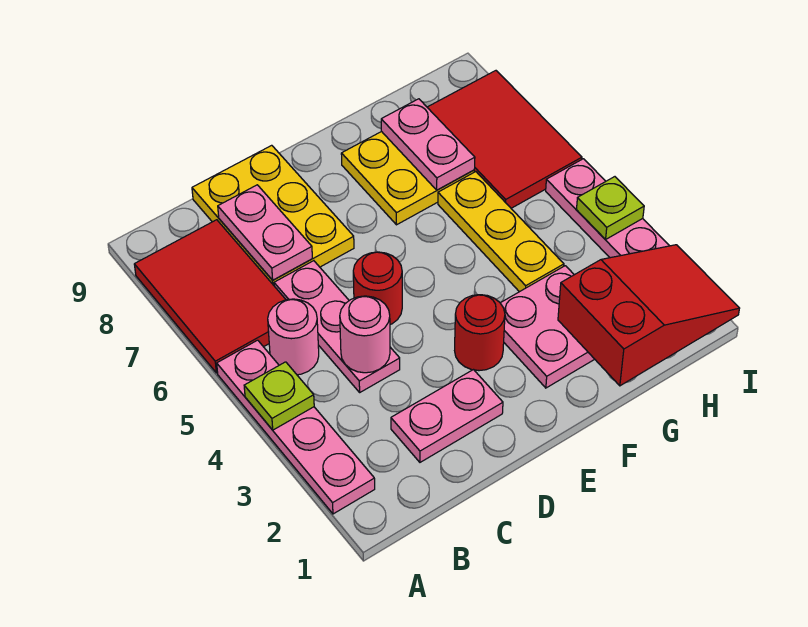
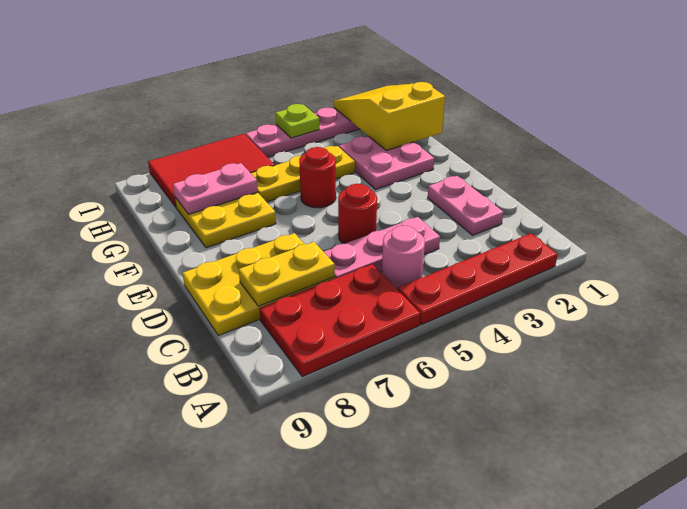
pink 1x4 plate [217,340,375,514] -> red 1x4 plate [398,233,558,325]
lime 1x1 plate [244,362,314,430] -> none
red 2x3 tile [134,220,286,373] -> red 2x3 plate [259,264,420,377]
pink 1x1 round brick [340,296,390,373] -> none
pink 1x2 plate [218,185,312,280] -> yellow 1x2 plate [239,242,335,306]
red 1x1 round brick [455,295,505,371] -> red 1x1 round brick moved to [299,147,336,208]
red 2x3 slope [558,245,739,386] -> yellow 2x3 slope [334,82,445,151]

